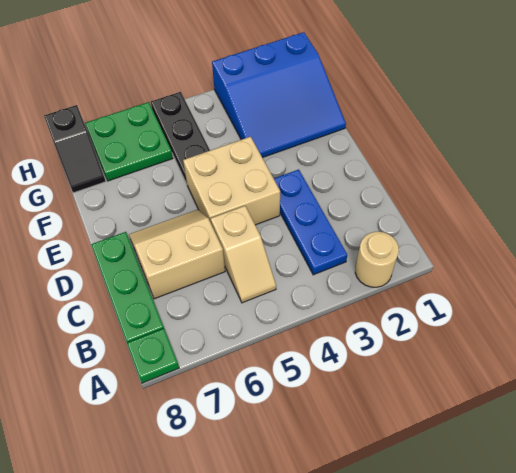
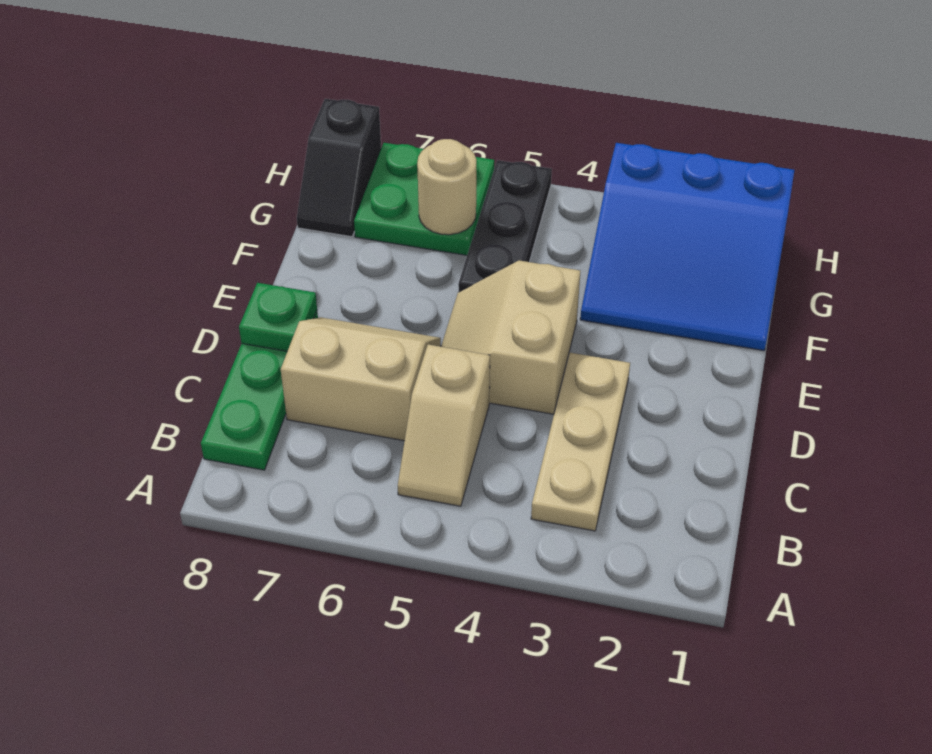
tan 1x1 round brick [355,232,399,287] -> tan 1x1 round brick moved to [417,139,476,235]
green 1x1 plate [127,329,179,383] -> green 1x1 plate moved to [239,283,317,351]
blue 1x3 plate [274,170,347,275] -> tan 1x3 plate [531,352,630,531]
tan 2x2 brick [183,137,280,225] -> tan 2x2 slope [441,260,580,414]

